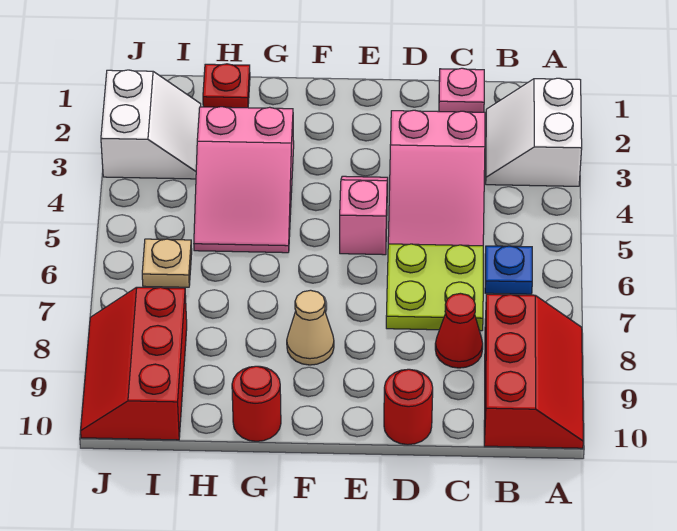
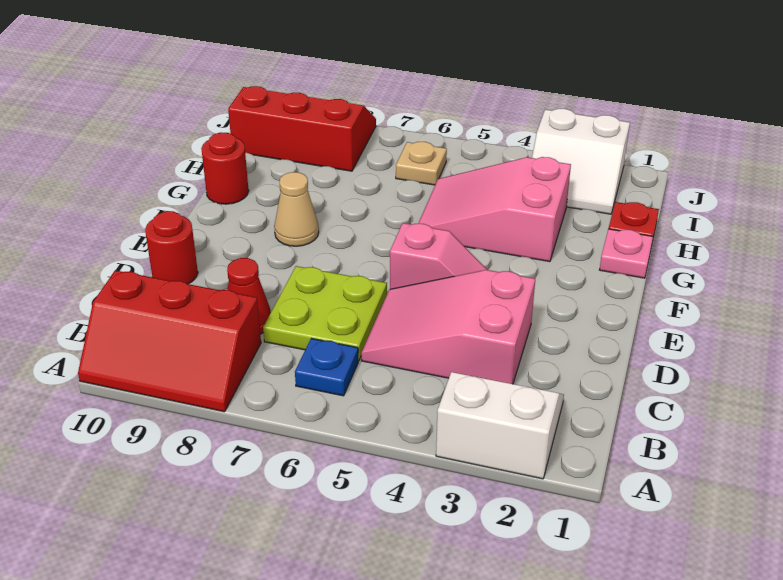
pink 1x1 plate [439,68,484,112] -> pink 1x1 plate moved to [600,229,653,278]

